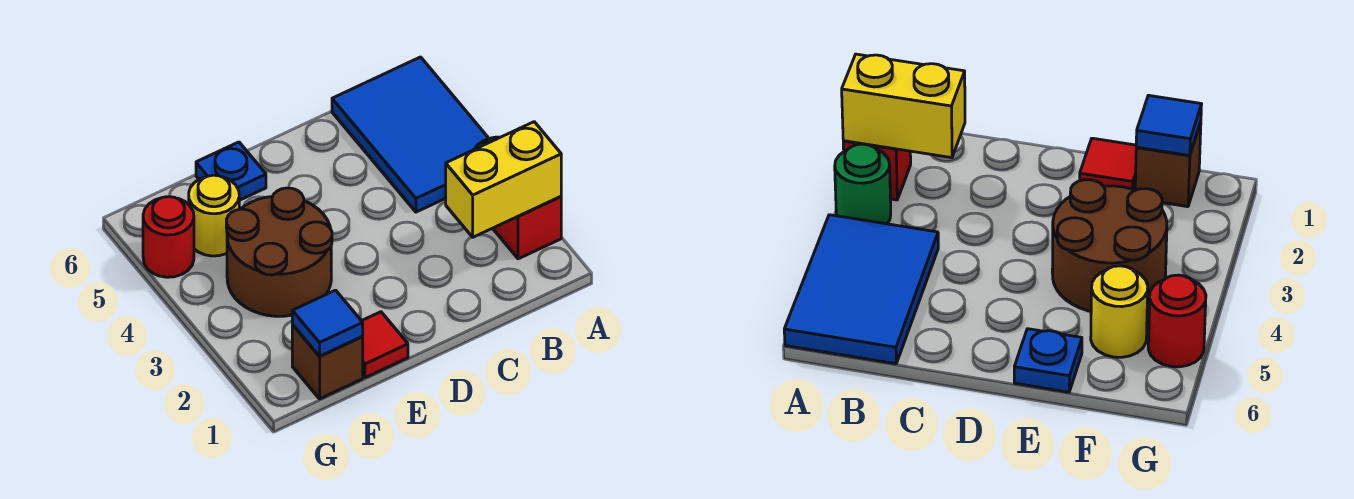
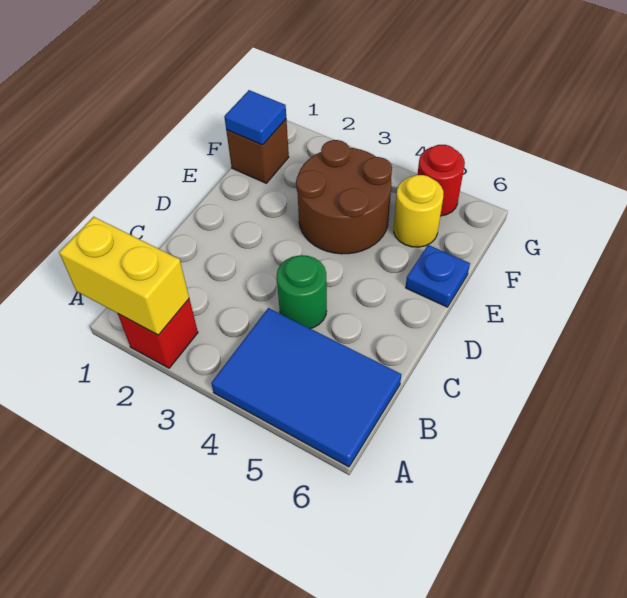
yellow 1x2 brick [446,122,561,237] -> yellow 1x2 brick turned to [59,217,189,335]
green 1x1 round brick [835,144,891,224] -> green 1x1 round brick moved to [277,255,327,329]
red 1x1 tile [362,312,408,378] -> none

